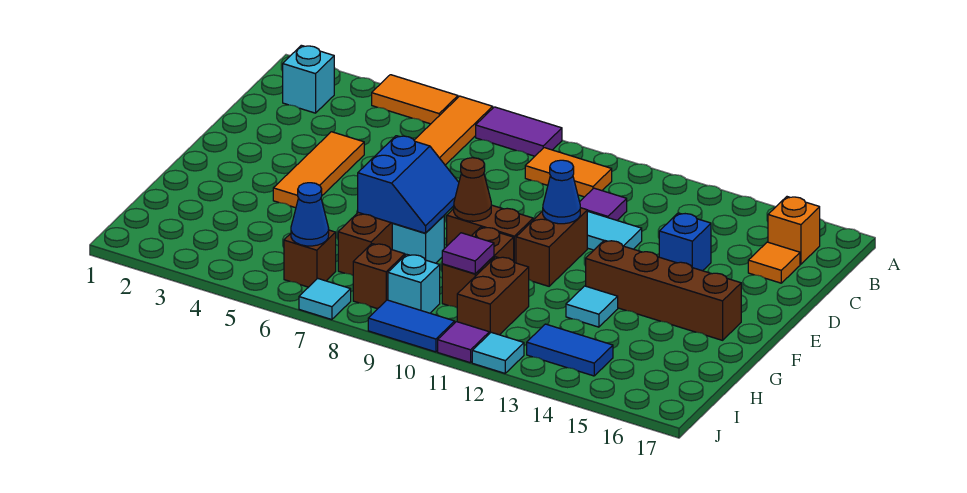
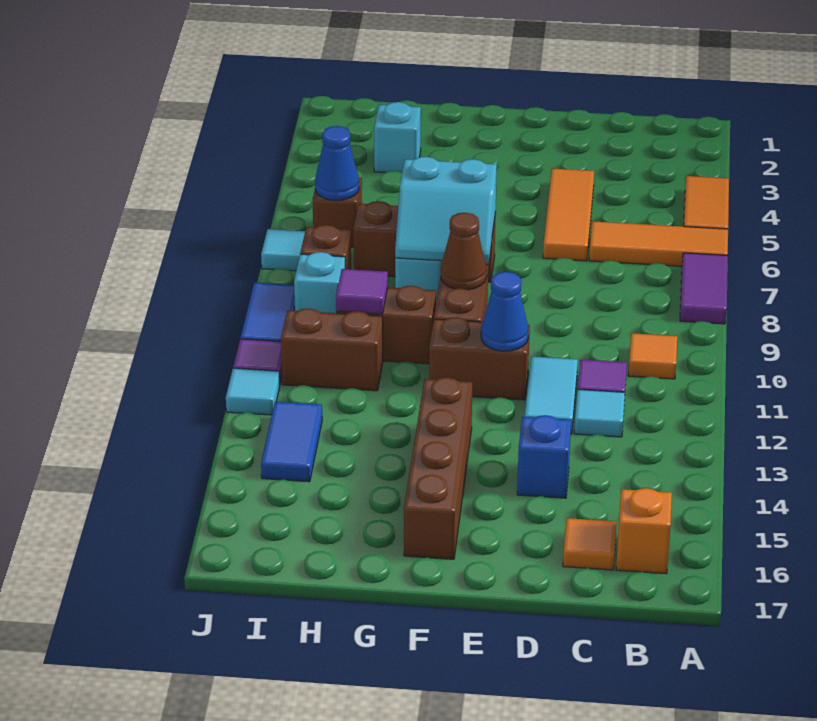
cyan 1x1 brick [283,45,334,113] -> cyan 1x1 brick moved to [374,102,421,173]
orange 1x2 tile [525,148,612,197] -> orange 1x1 tile [628,333,677,379]
orange 1x3 tile [273,132,364,208] -> orange 1x3 tile turned to [543,168,594,261]
blue 2x2 slope [358,136,459,233] -> cyan 2x2 slope [395,157,497,263]
cyan 1x1 tile [566,286,618,327] -> cyan 1x1 tile moved to [574,390,625,437]

